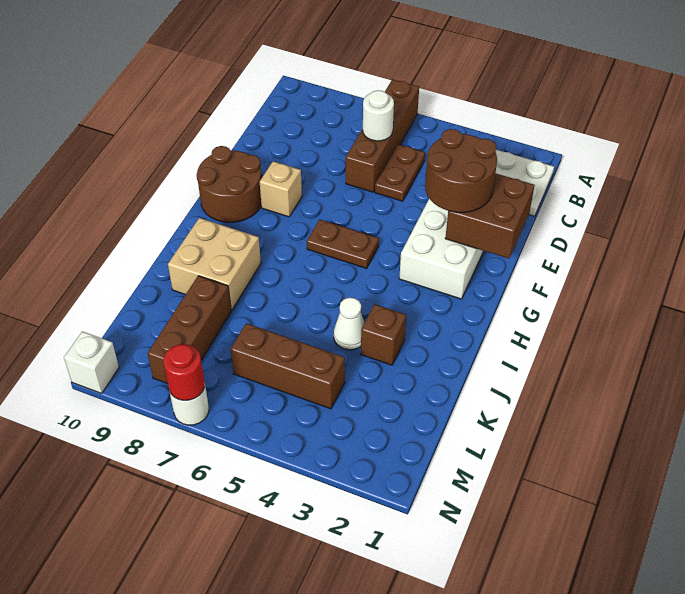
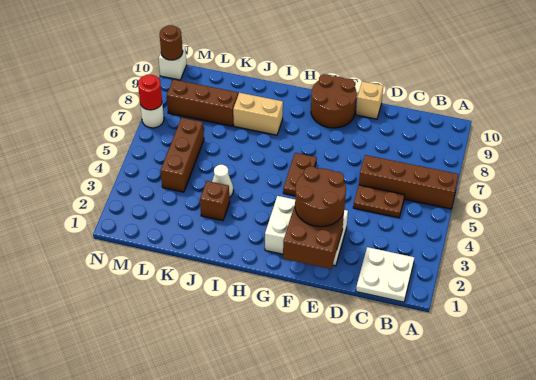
white 1x1 round brick [363,90,394,141] -> none
tan 1x1 brick [260,161,302,217] -> tan 1x1 brick moved to [356,81,383,119]
tan 2x2 brick [168,218,261,310] -> tan 1x2 brick [233,93,283,135]
none -> brown 1x1 round brick [160,25,183,60]

